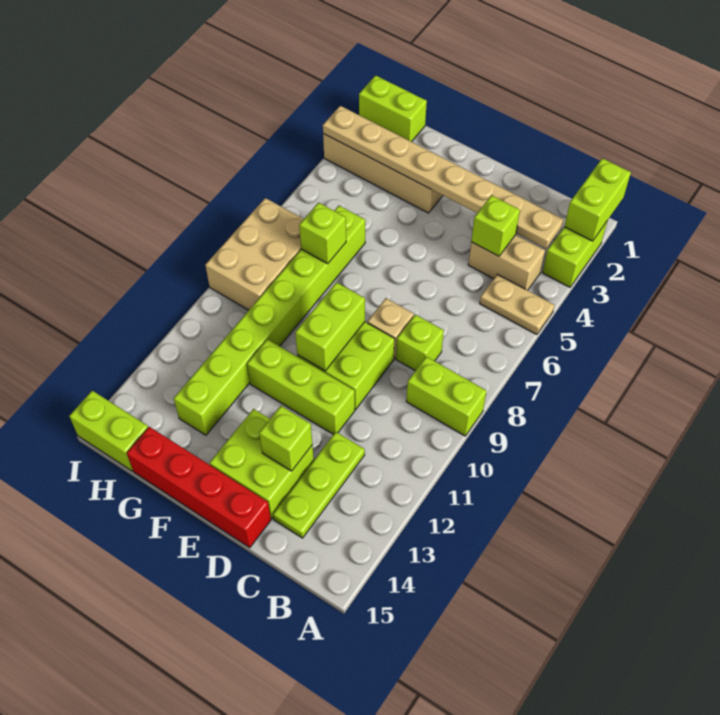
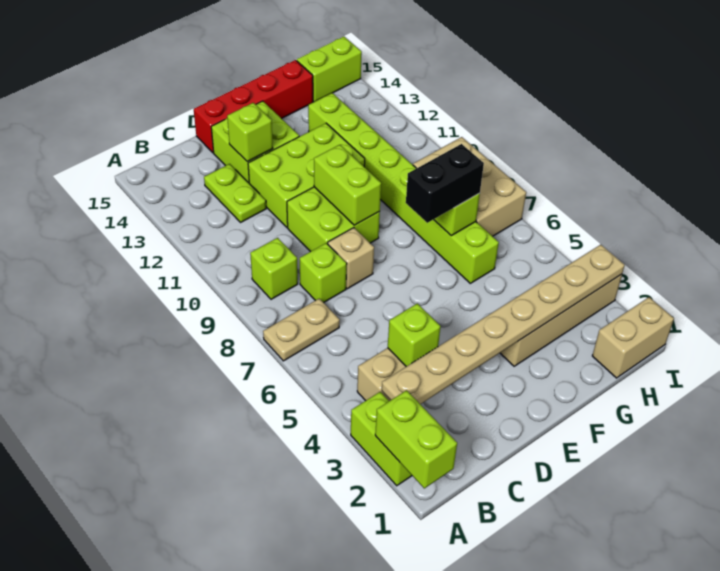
tan 1x2 plate [480,274,554,335] -> tan 1x2 plate moved to [263,299,340,361]
lime 1x2 brick [406,357,487,436] -> lime 1x1 brick [250,238,298,299]
lime 1x3 plate [273,432,365,538] -> lime 1x2 plate [204,164,266,222]
lime 1x3 brick [247,339,355,435] -> lime 2x3 brick [248,123,365,227]
none -> black 1x2 brick [406,144,484,223]
lime 1x2 brick [359,75,427,142] -> tan 1x2 brick [592,297,674,378]

